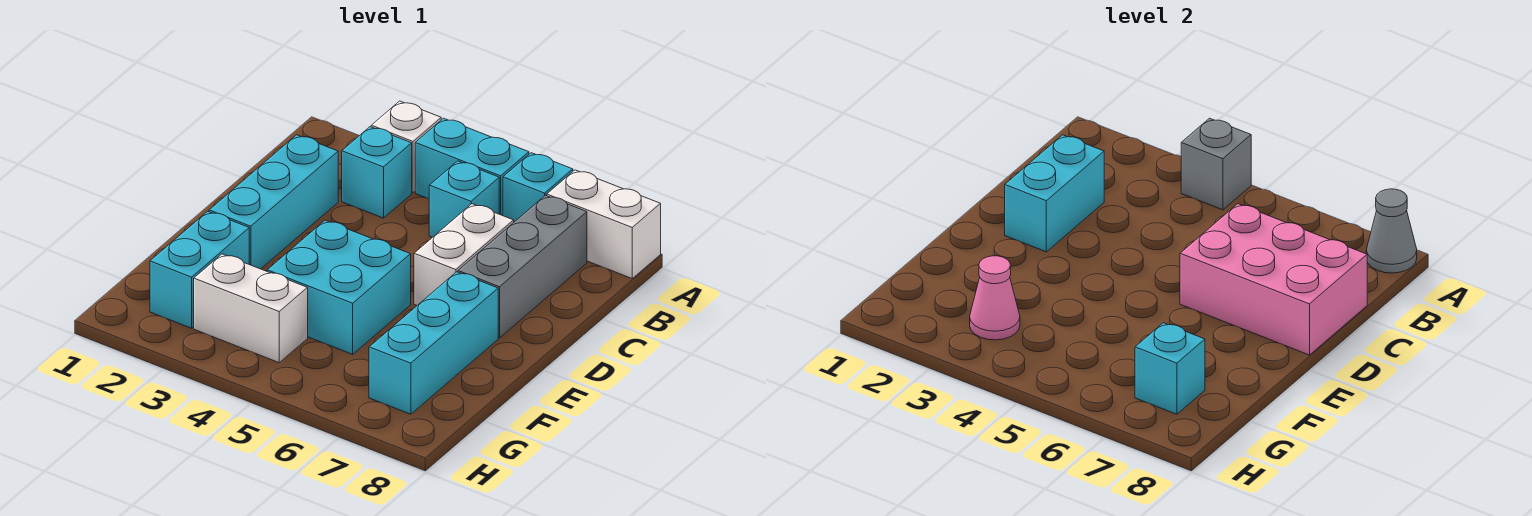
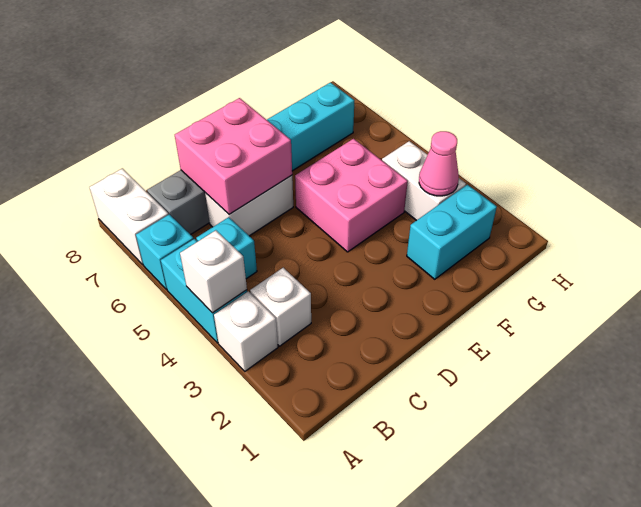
grey 1x1 brick [1181,118,1251,210] -> white 1x1 brick [180,230,247,313]
grey 1x1 cone [1366,189,1417,273] -> none
cyan 1x1 brick [342,127,412,218] -> white 1x1 brick [250,268,311,346]
cyan 1x3 brick [209,135,338,269] -> none
cyan 1x2 brick [1005,135,1104,252] -> none
pink 2x3 brick [1180,204,1367,355] -> pink 2x2 brick [175,98,292,214]
cyan 2x2 brick [267,220,411,354] -> pink 2x2 brick [295,139,408,252]
cyan 1x1 brick [1135,323,1205,414] -> none

